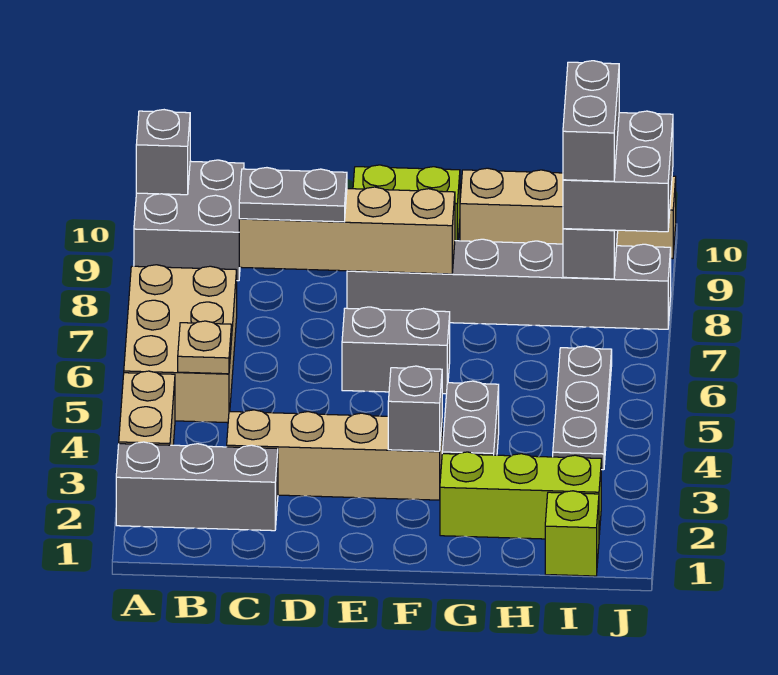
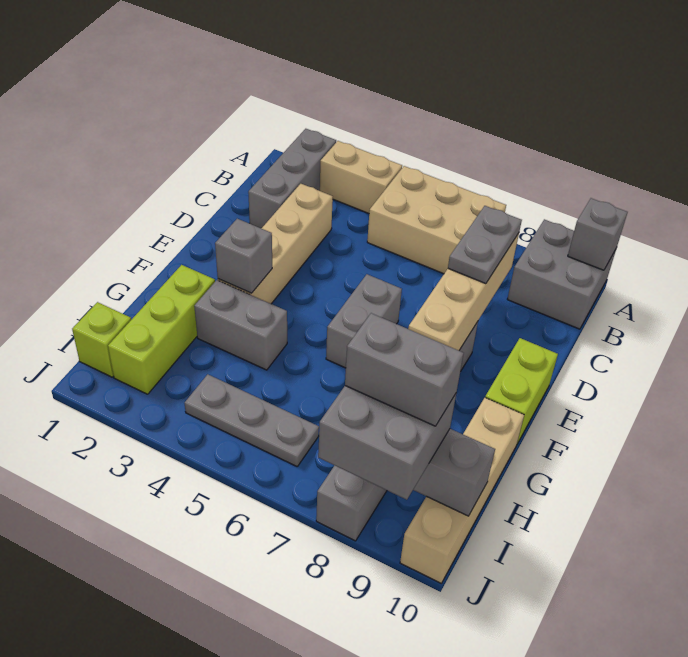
tan 1x1 plate [178,321,231,374] -> none

